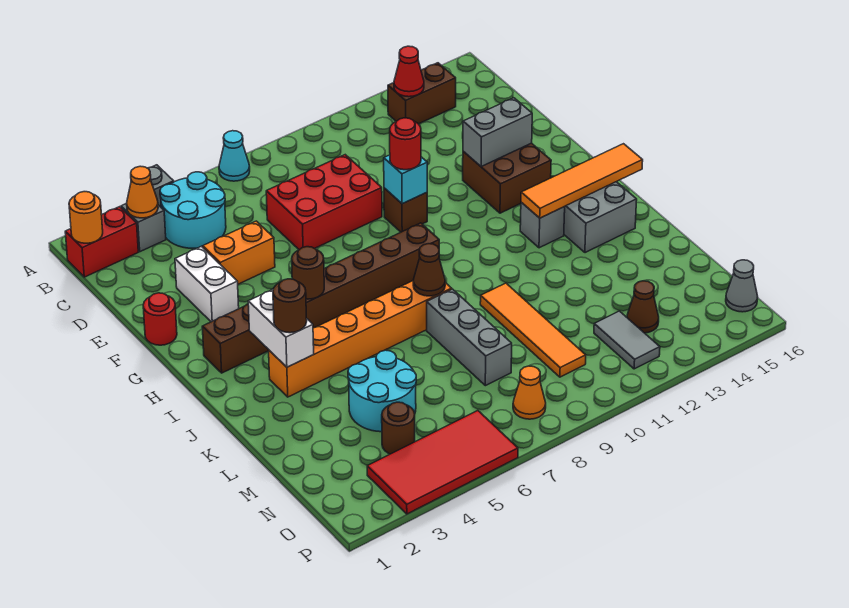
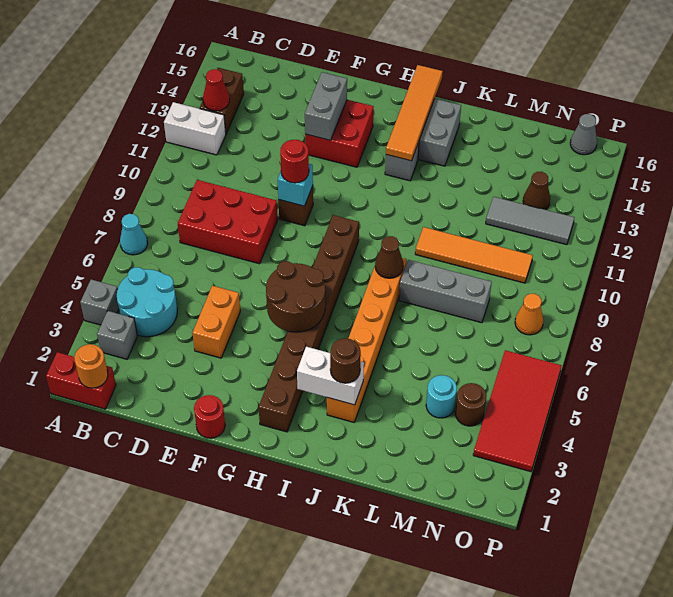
red 1x2 brick [65,207,138,277] -> red 1x2 brick turned to [46,352,116,409]
orange 1x1 cone [127,166,158,218] -> none
red 2x3 brick [266,155,382,250] -> red 2x3 brick turned to [178,180,278,264]
white 1x2 brick [175,246,239,322] -> white 1x2 brick moved to [164,102,226,155]
brown 2x2 brick [463,143,551,213] -> red 2x2 brick [305,100,374,167]
brown 1x1 round brick [292,247,324,299] -> brown 2x2 round brick [266,261,325,332]
cyan 2x2 round brick [348,350,416,432] -> cyan 1x1 round brick [426,375,457,418]
grey 1x2 tile [594,311,660,369] -> grey 1x3 tile [486,197,574,245]

